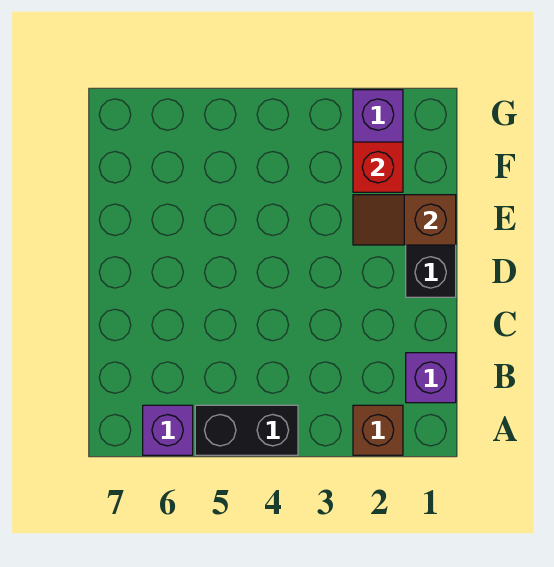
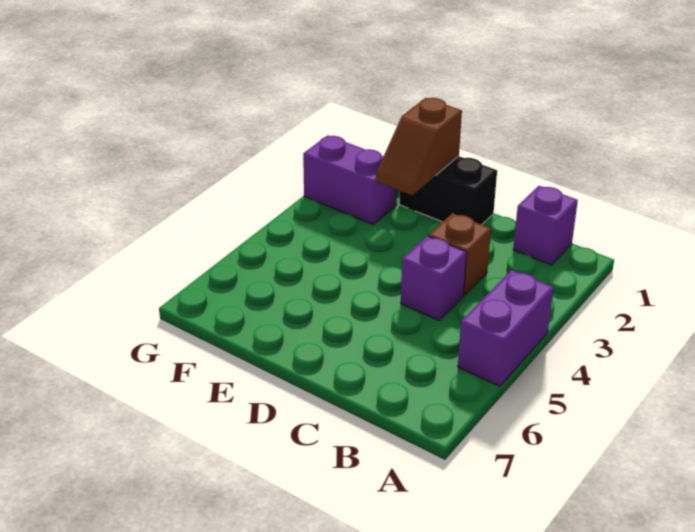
brown 1x1 brick [353,405,403,455] -> brown 1x1 brick moved to [428,213,491,295]
black 1x2 brick [195,405,298,455] -> purple 1x2 brick [458,270,554,386]
purple 1x1 brick [143,405,193,455] -> purple 1x1 brick moved to [401,236,467,320]
red 1x1 brick [353,142,403,192] -> none

